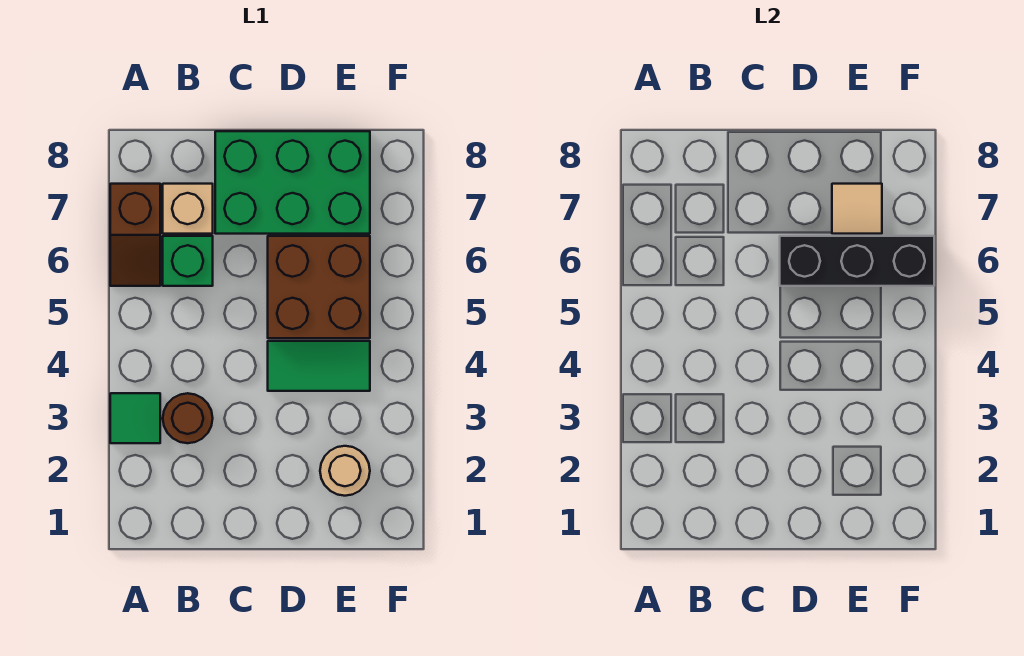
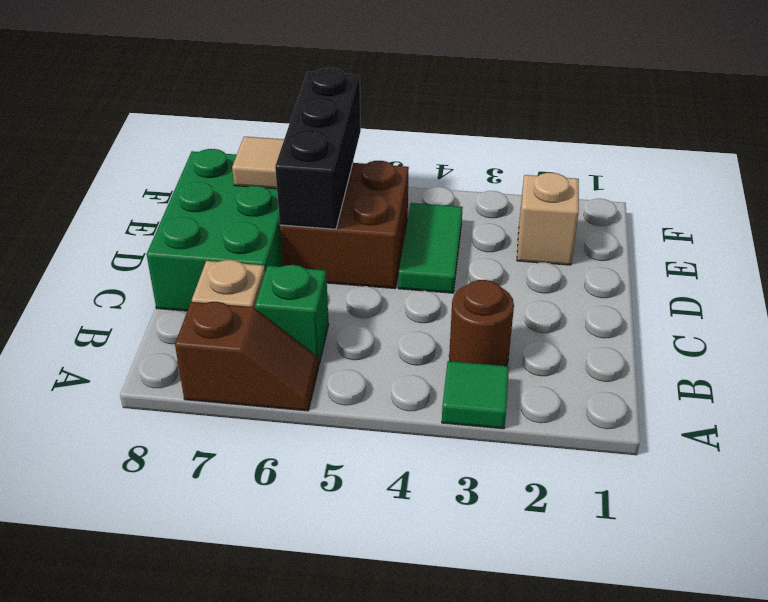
tan 1x1 round brick [320,446,370,496] -> tan 1x1 brick [517,173,579,265]

